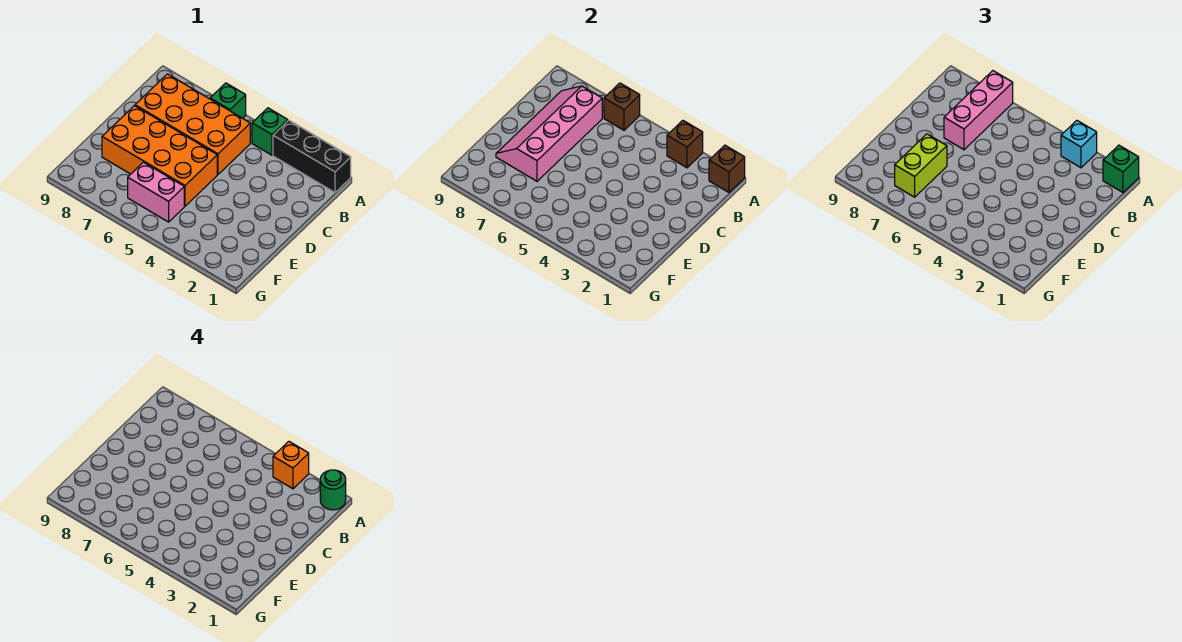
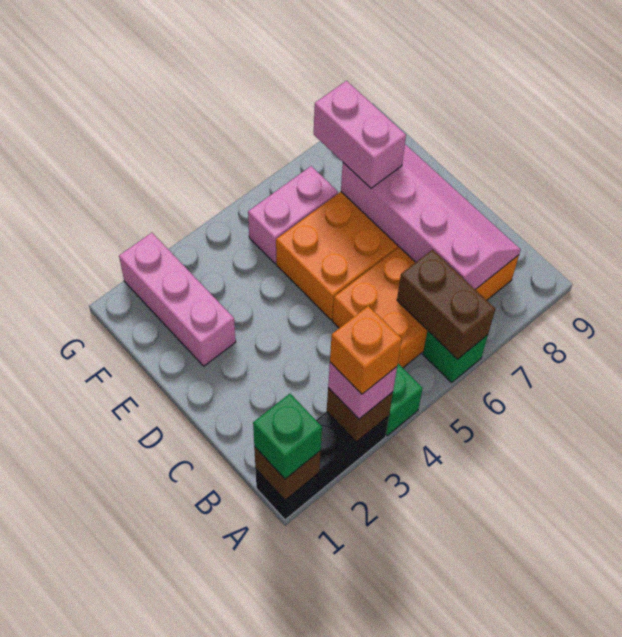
green 1x1 round brick [320,470,346,510] -> none
cyan 1x1 brick [1061,121,1097,168] -> pink 1x1 brick [328,362,397,419]
brown 1x1 brick [604,83,640,130] -> brown 1x2 brick [397,250,495,359]
pink 1x3 brick [944,71,1013,150] -> pink 1x3 brick moved to [119,233,236,366]
lime 1x2 brick [895,134,947,197] -> pink 1x2 brick [314,81,406,188]

